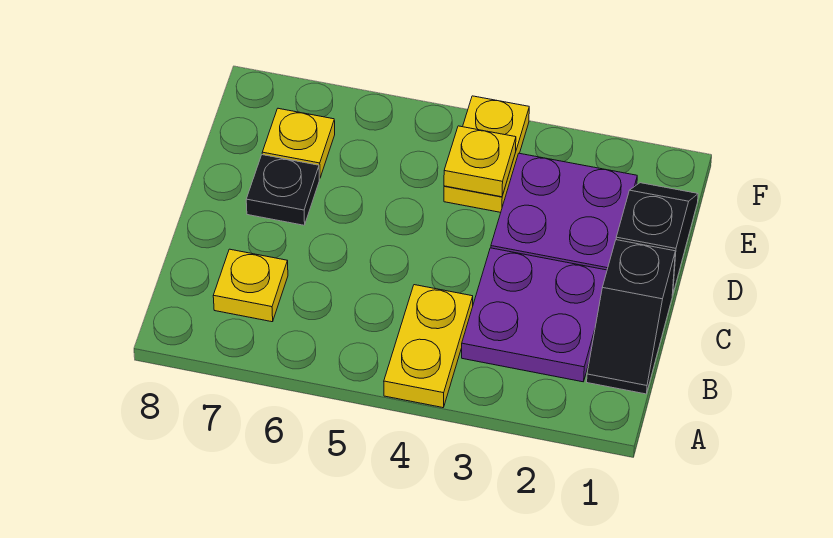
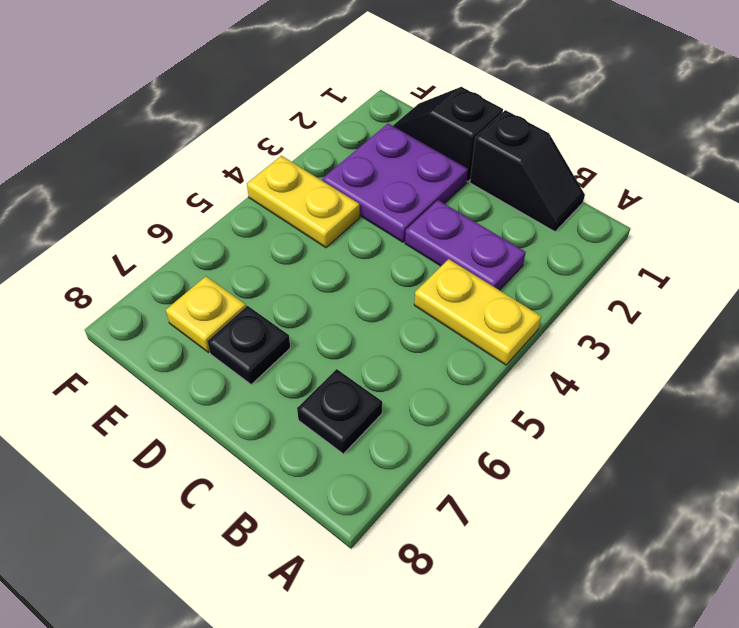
purple 2x2 plate [462,248,607,382] -> purple 1x2 plate [405,200,526,290]
yellow 1x1 plate [213,249,288,322] -> black 1x1 plate [297,369,382,454]
yellow 1x1 plate [444,126,516,197] -> none

